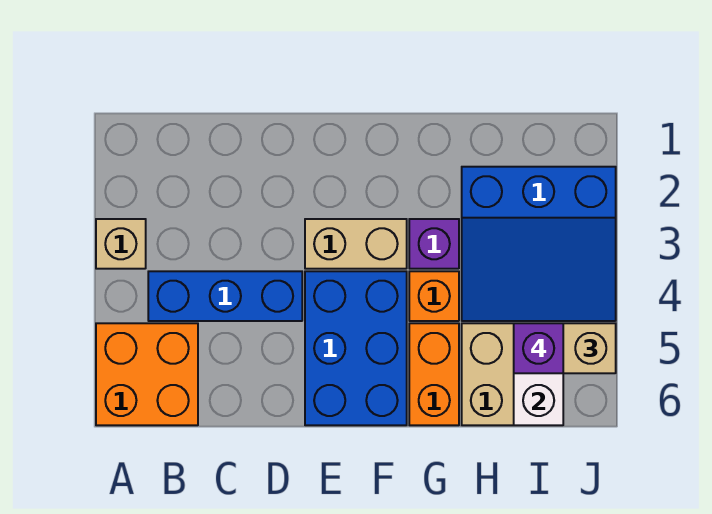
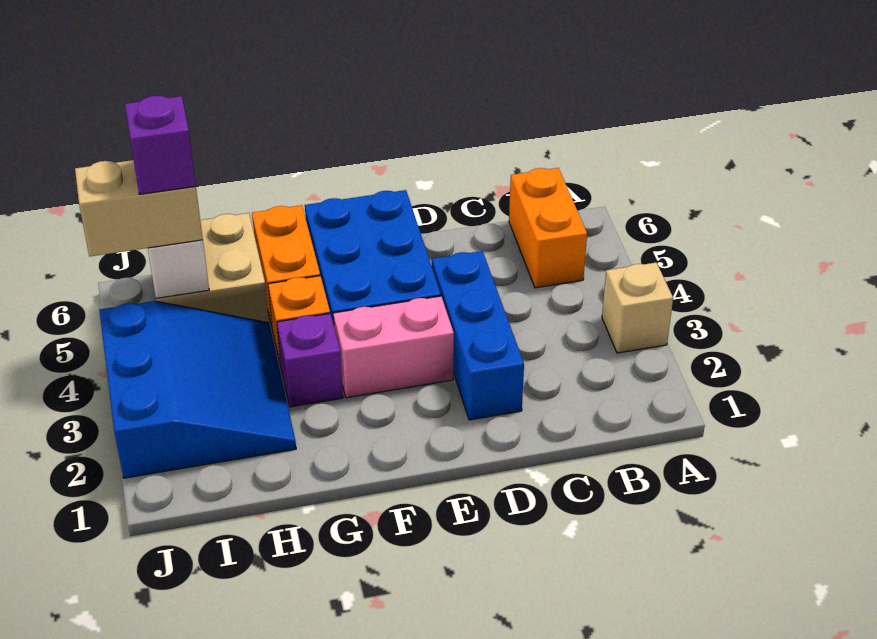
orange 2x2 brick [96,323,198,425] -> orange 1x2 brick [509,168,587,288]
blue 1x3 brick [148,271,302,321] -> blue 1x3 brick turned to [432,251,524,420]
tan 1x2 brick [305,219,407,269] -> pink 1x2 brick [333,296,454,398]
blue 3x3 slope [462,167,616,321] -> blue 3x3 slope turned to [99,301,296,478]

